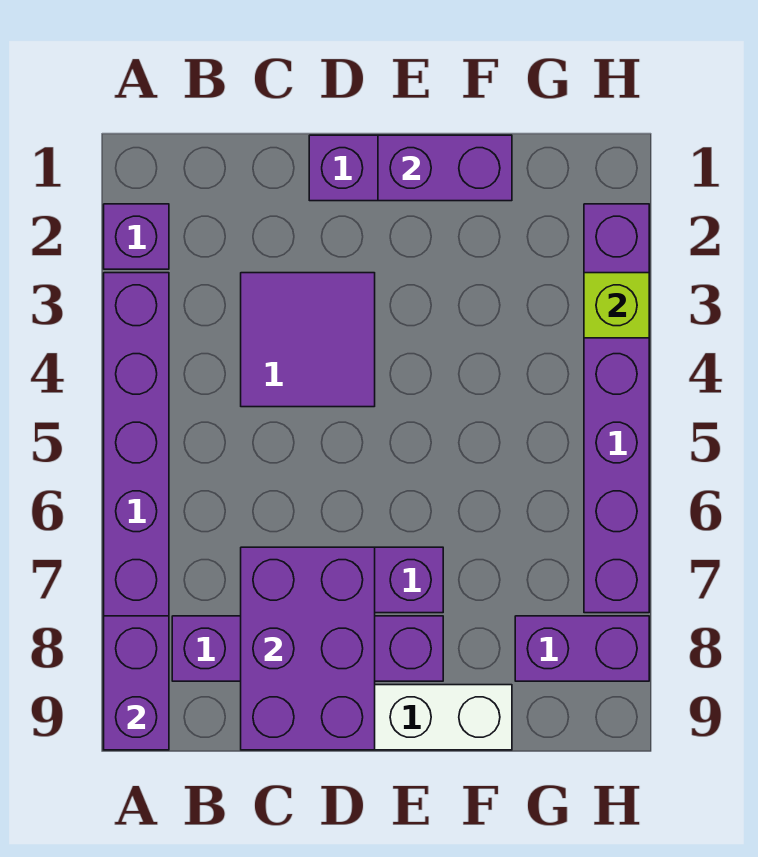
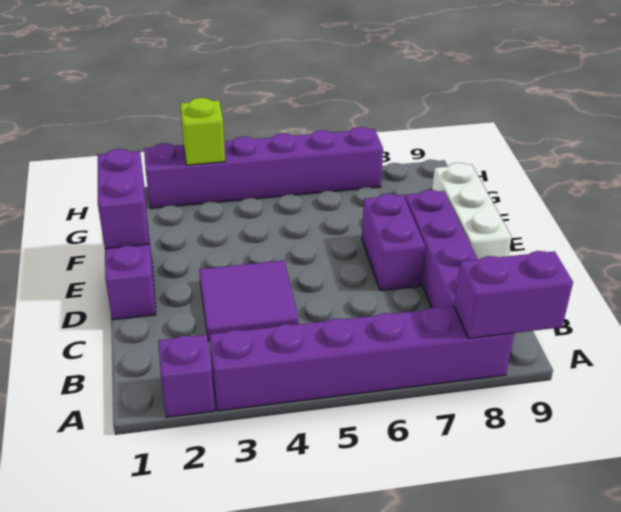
purple 2x3 brick [241,547,375,750] -> none
purple 1x2 brick [515,616,649,681] -> none

